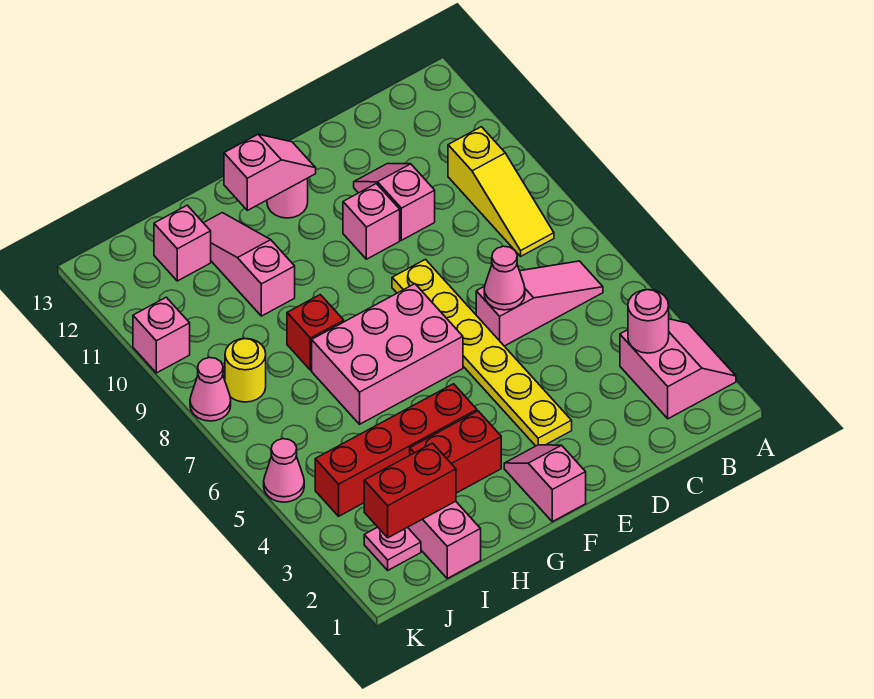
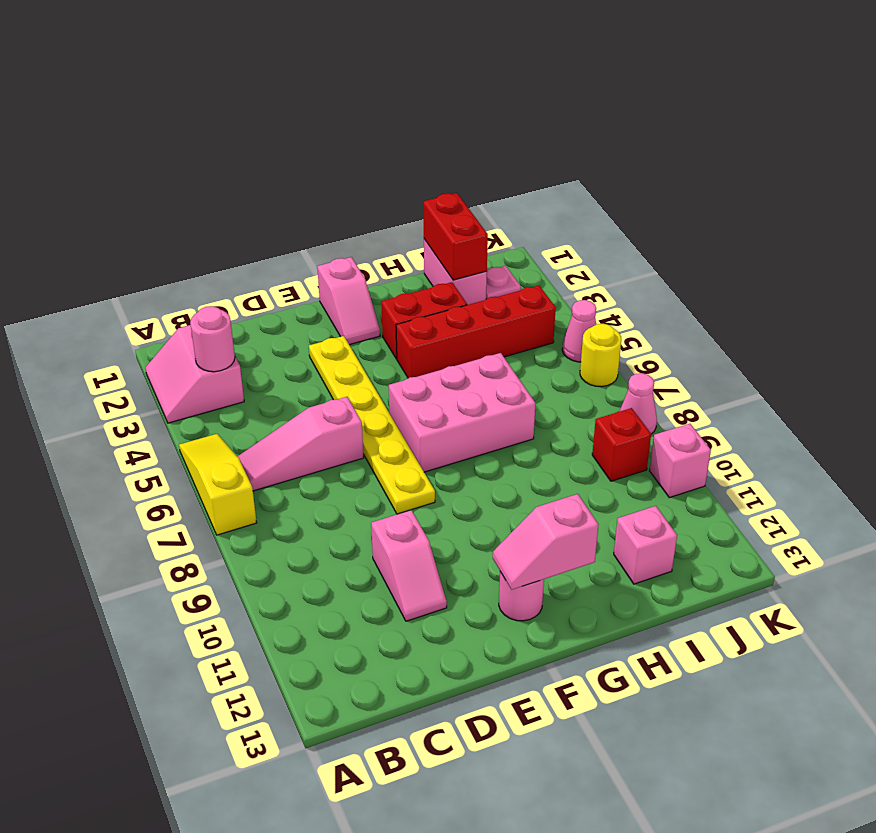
yellow 1x3 slope [448,127,554,256] -> yellow 1x3 slope moved to [179,434,257,535]
pink 1x1 cone [484,246,525,310] -> none
pink 1x1 brick [343,184,400,259] -> none
red 1x1 brick [287,295,344,370] -> red 1x1 brick moved to [592,408,651,481]
pink 1x3 slope [204,213,295,316] -> none
red 1x2 brick [364,443,456,538] -> red 1x2 brick turned to [423,193,488,280]
yellow 1x1 round brick [225,339,266,402] -> yellow 1x1 round brick moved to [580,324,621,387]

